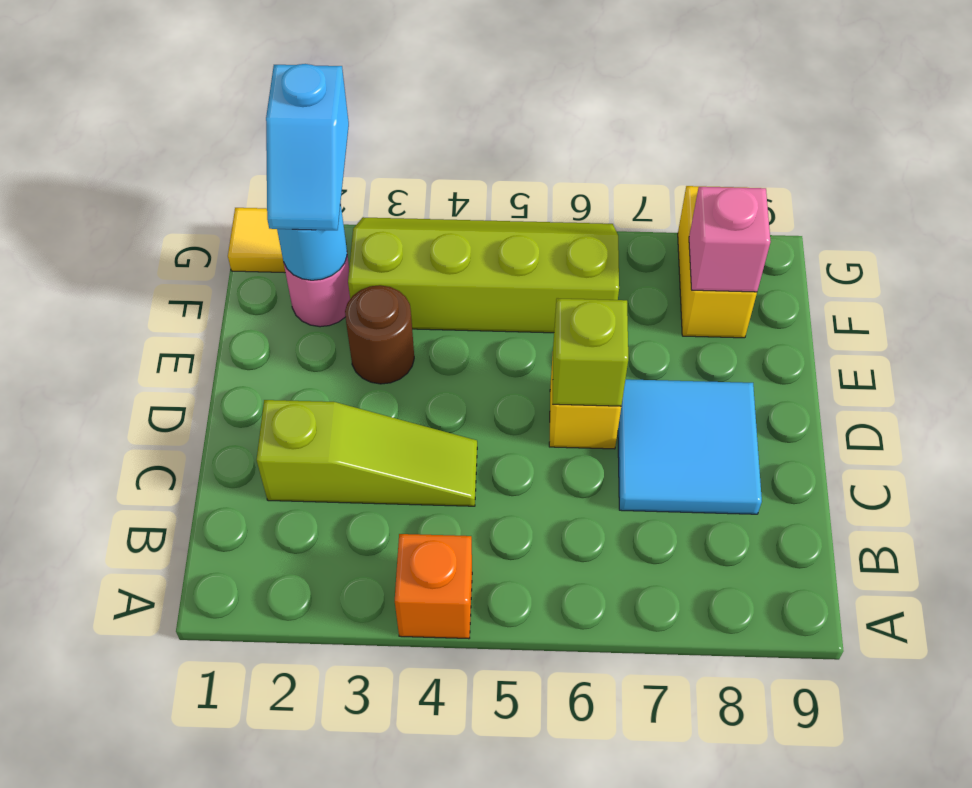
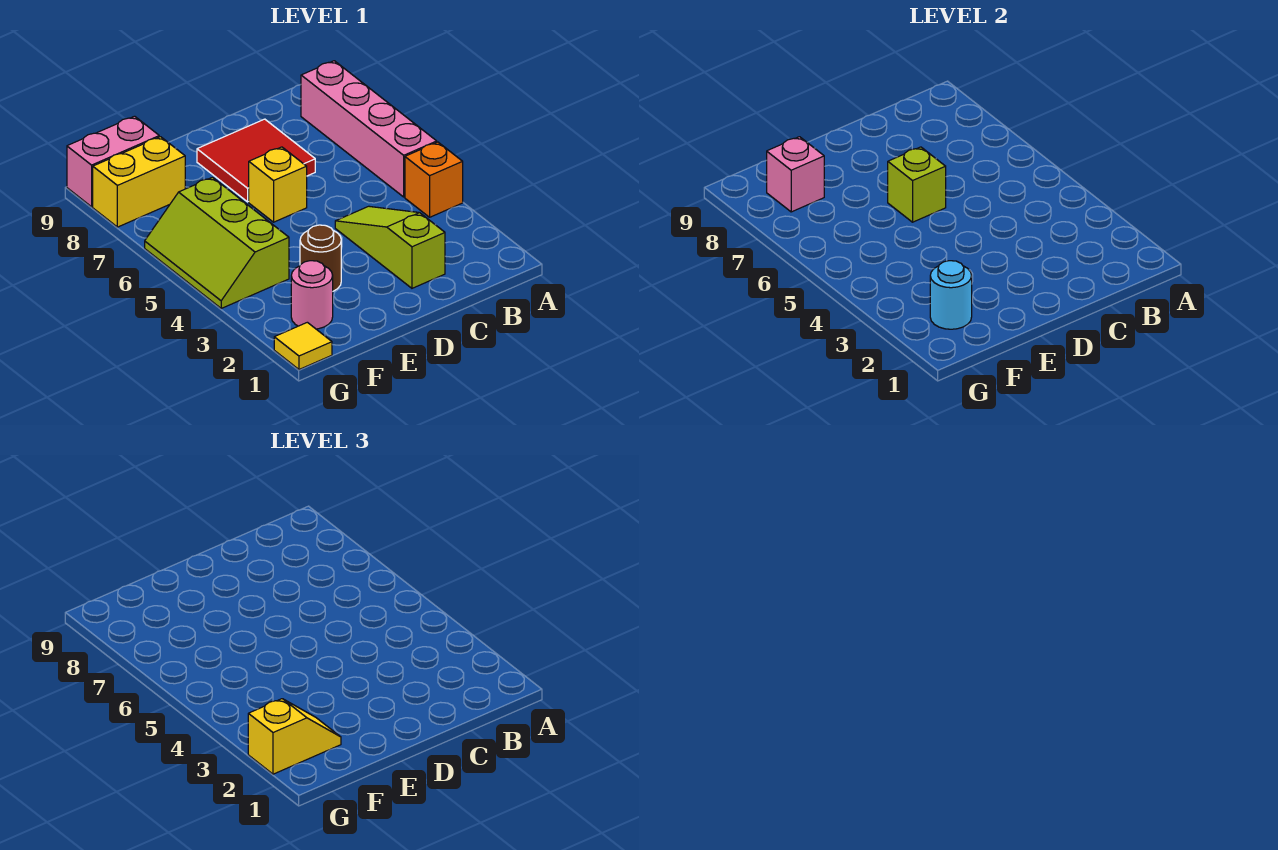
none -> pink 1x4 brick [301,61,437,197]
cyan 2x2 tile [618,379,762,514] -> red 2x2 tile [197,119,315,202]
cyan 1x2 slope [266,64,349,230] -> yellow 1x2 slope [248,699,341,774]
lime 2x4 slope [348,217,619,333] -> lime 2x3 slope [145,177,289,308]
none -> pink 1x2 brick [67,116,159,207]

